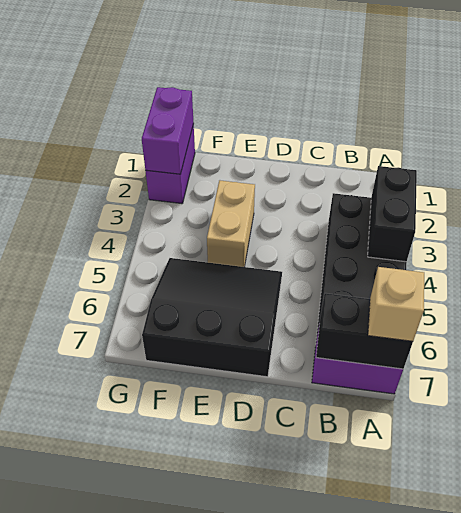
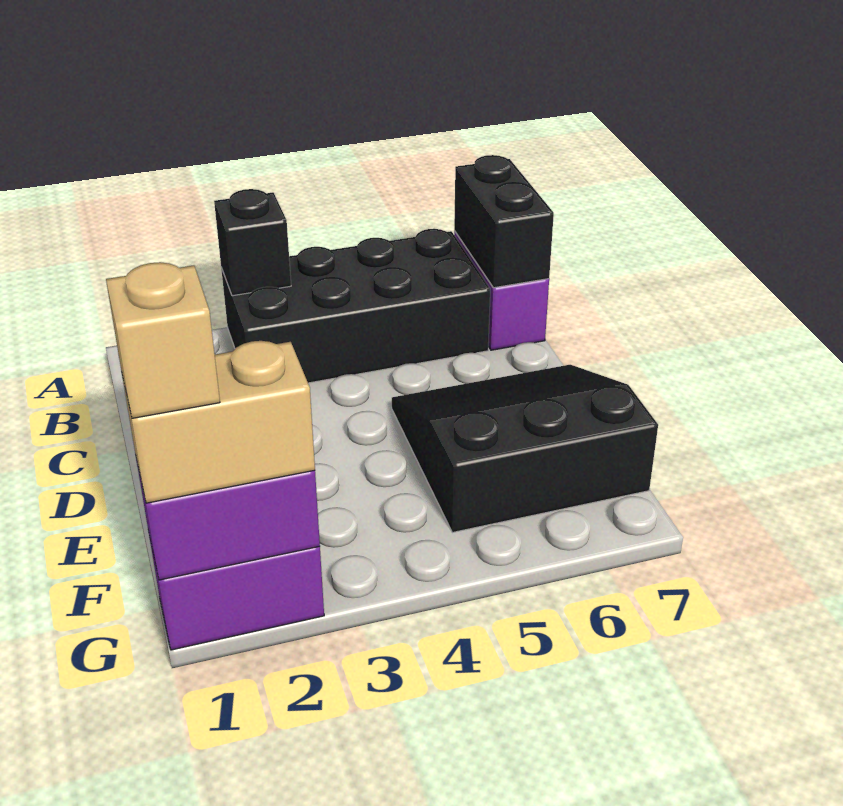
black 1x2 brick [368,166,417,262] -> black 1x1 brick [214,189,291,296]
tan 1x1 brick [368,267,424,341] -> tan 1x1 brick moved to [106,262,220,418]
black 3x3 slope [142,258,282,377] -> black 3x3 slope turned to [392,365,658,532]
tan 1x2 brick [207,180,255,267] -> tan 1x2 brick moved to [122,341,315,503]

